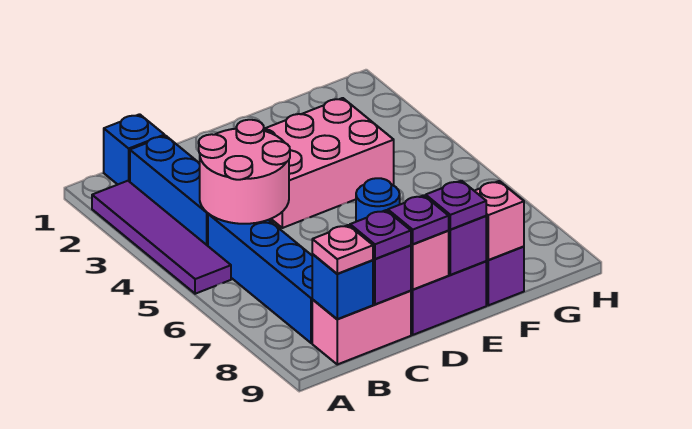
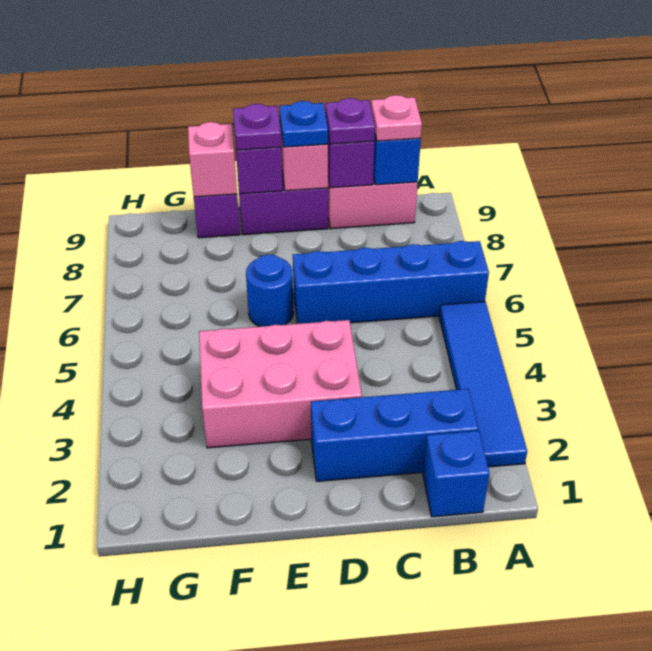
purple 1x4 tile [92,181,231,294] -> blue 1x4 tile [439,302,527,467]
blue 1x3 brick [130,136,208,246] -> blue 1x3 brick turned to [311,389,478,481]
pink 2x2 round brick [199,120,290,224] -> none
blue 1x4 brick [208,214,313,343] -> blue 1x4 brick turned to [293,241,489,324]
purple 1x1 plate [388,195,449,244] -> blue 1x1 plate [280,101,328,147]

